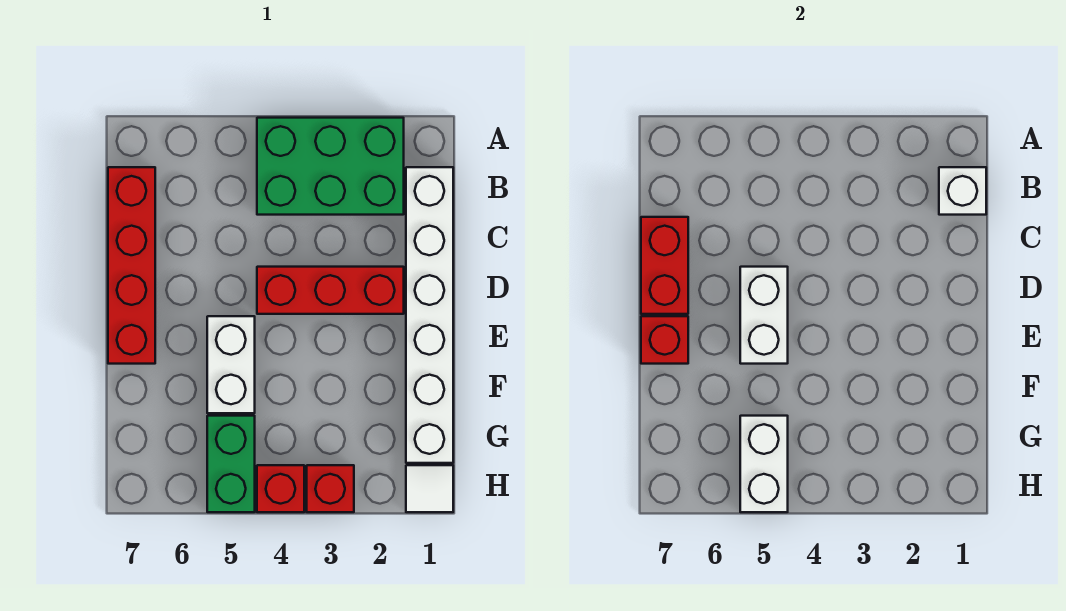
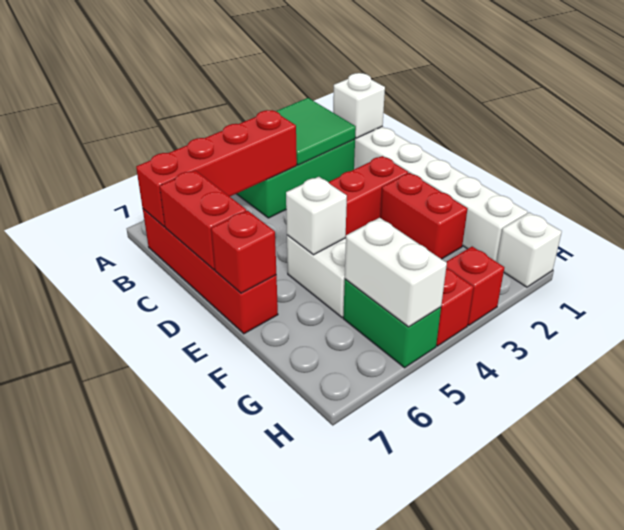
none -> green 2x2 tile [276,98,356,165]
none -> red 1x4 brick [136,110,297,227]
white 1x2 brick [740,267,788,364] -> white 1x1 brick [286,177,347,255]
none -> red 1x2 brick [380,173,468,259]
white 1x1 tile [406,465,453,512] -> white 1x1 brick [497,212,562,287]

